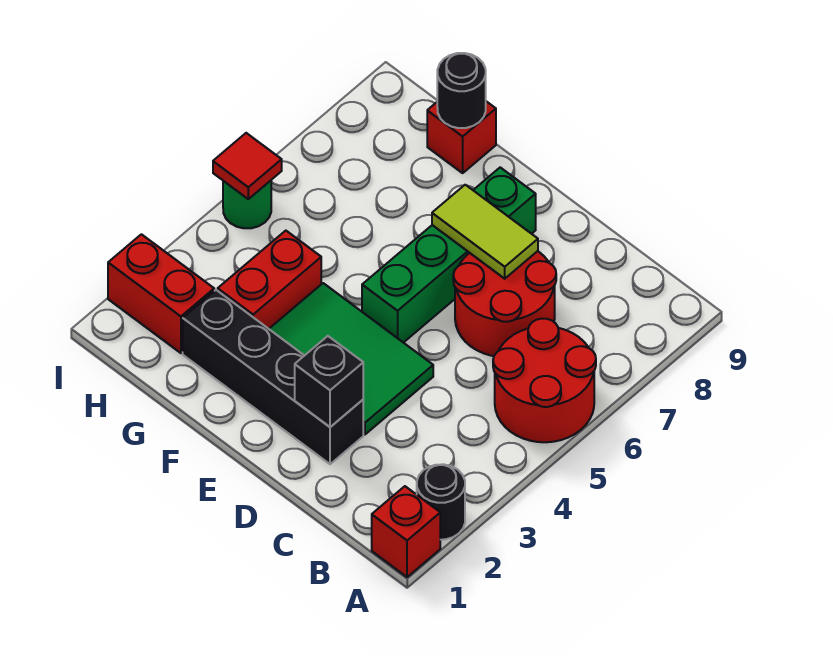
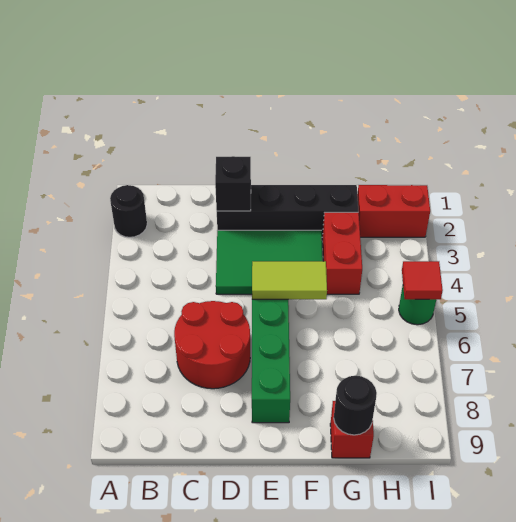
red 1x1 brick [372,486,440,577] -> none
red 2x2 round brick [493,319,596,442] -> none
lime 1x2 tile [432,185,538,279] -> lime 1x2 tile moved to [252,261,327,299]

